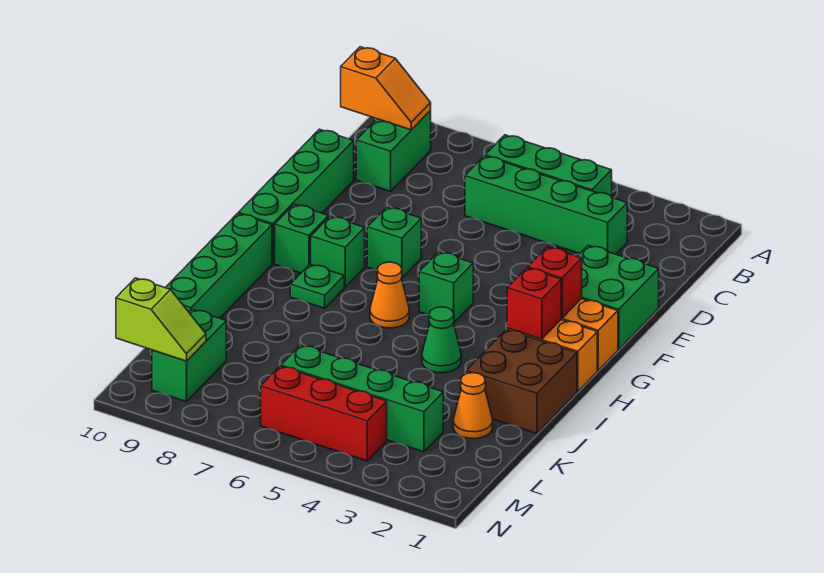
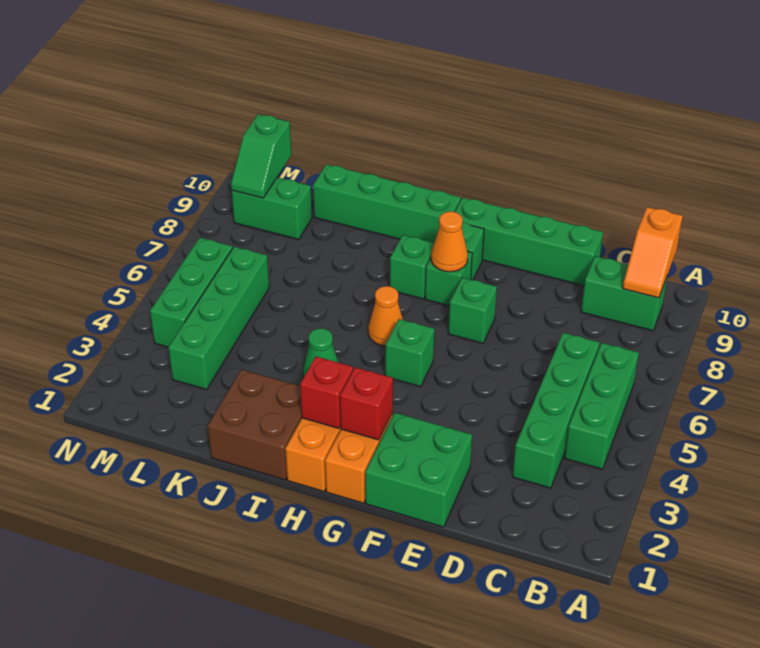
green 1x1 plate [290,264,344,308] -> green 1x1 brick [390,235,434,299]
orange 1x1 cone [453,373,493,439] -> orange 1x1 cone moved to [431,212,468,272]
red 1x3 brick [261,366,387,461] -> green 1x3 brick [150,238,233,347]
lime 1x2 slope [116,278,206,361] -> green 1x2 slope [231,114,291,198]

